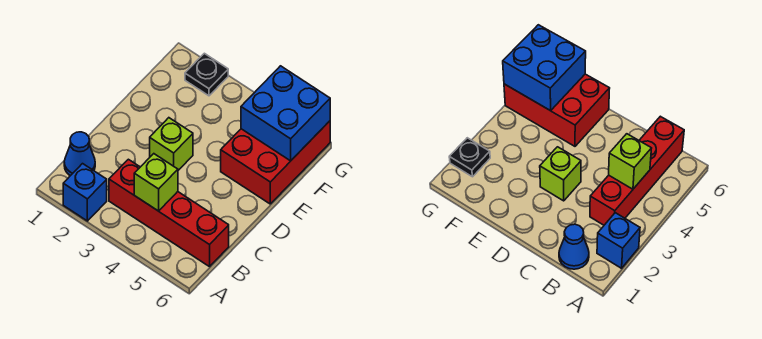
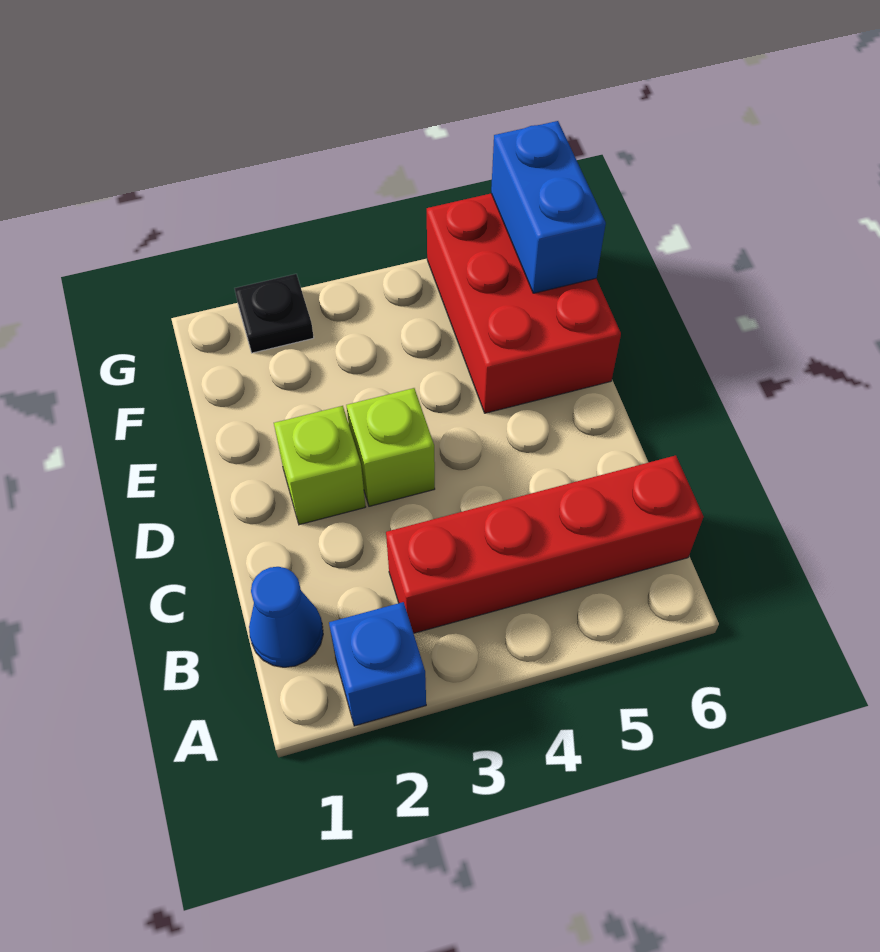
lime 1x1 brick [134,154,178,211] -> lime 1x1 brick moved to [274,406,365,525]
blue 2x2 brick [241,66,330,161] -> blue 1x2 brick [491,121,606,293]

